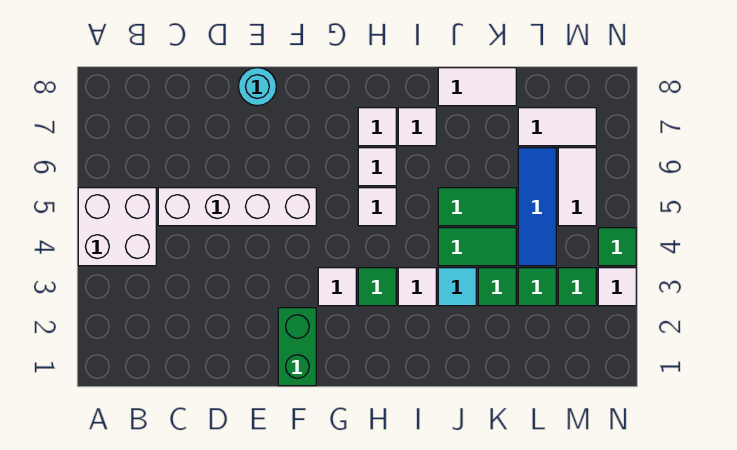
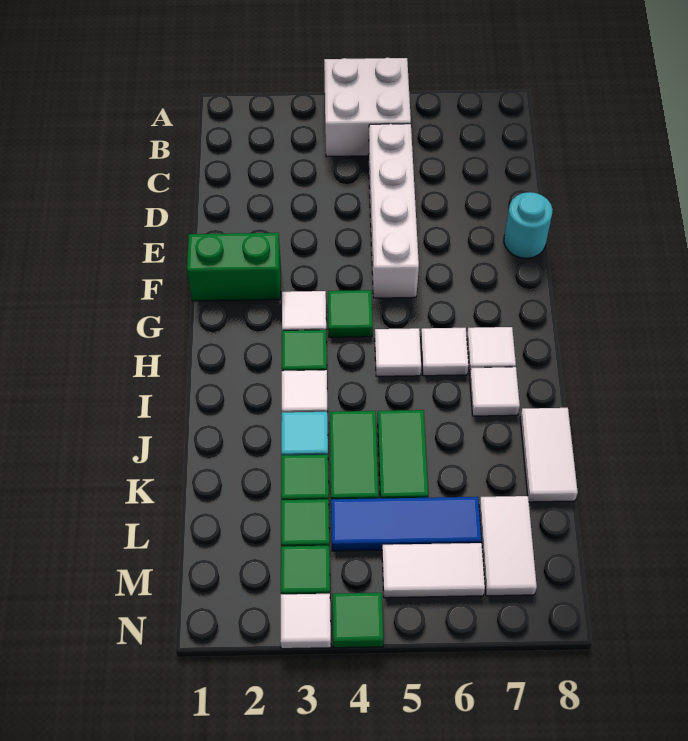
none -> green 1x1 tile [328,290,373,337]

